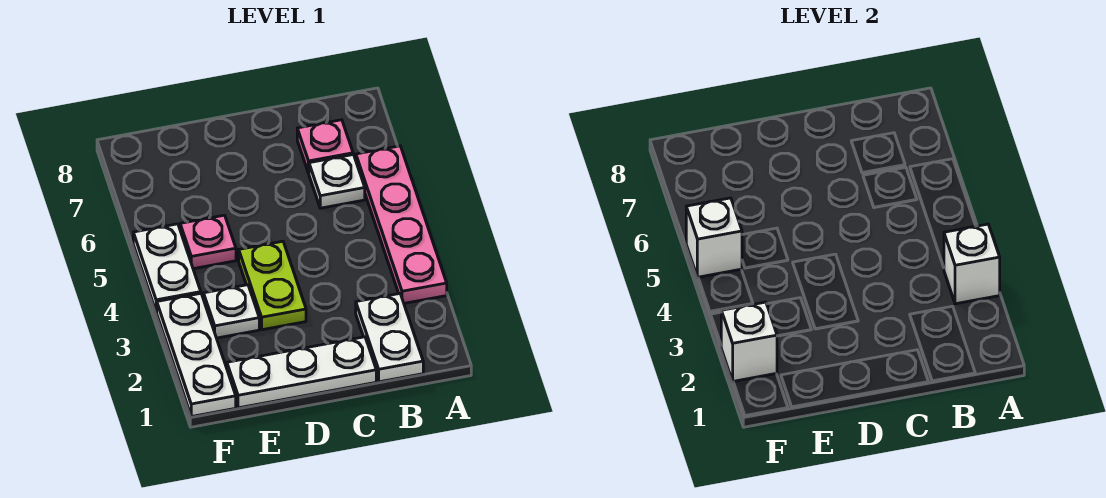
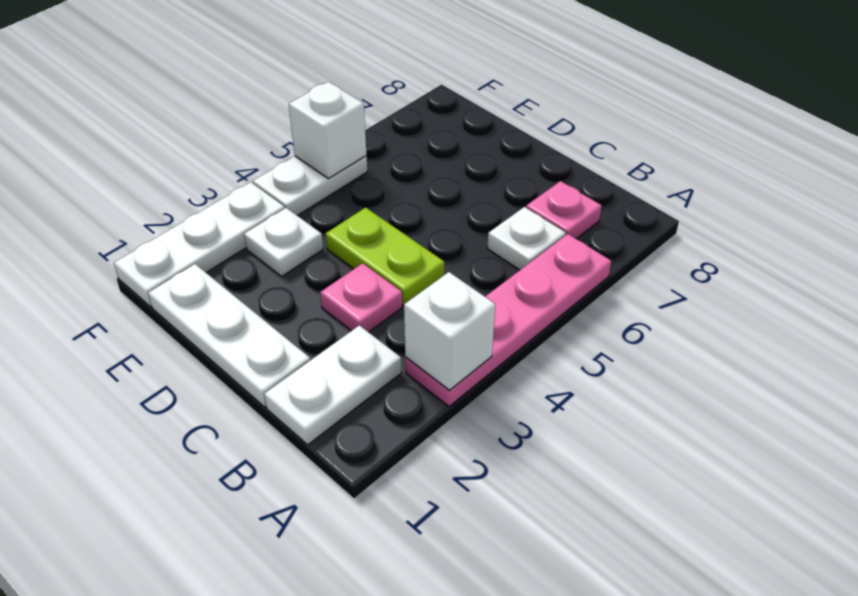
lime 1x2 plate [239,241,306,330] -> lime 1x2 plate turned to [326,208,444,306]
pink 1x1 plate [180,215,236,269] -> pink 1x1 plate moved to [320,263,402,332]
white 1x1 brick [721,302,777,381] -> none

